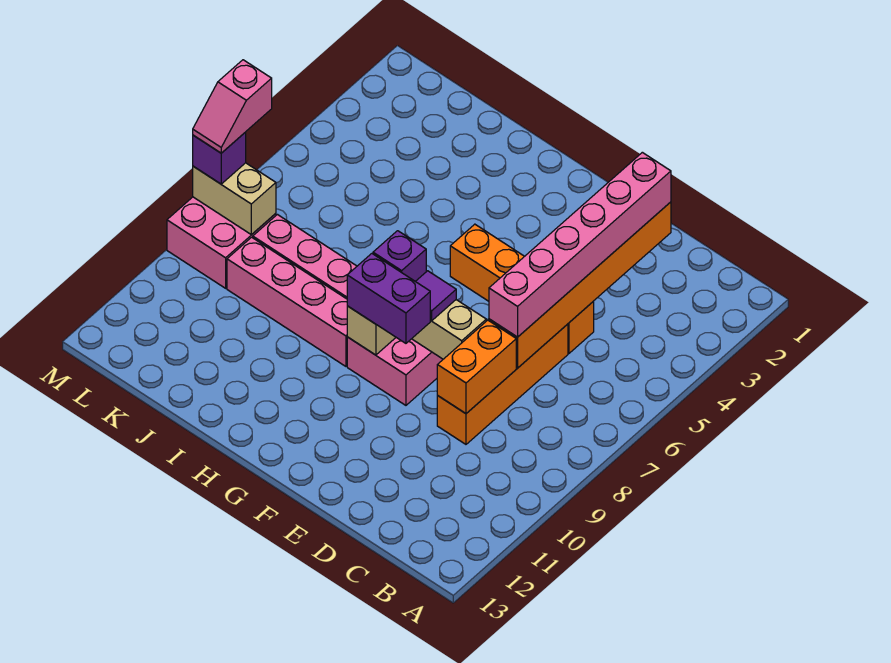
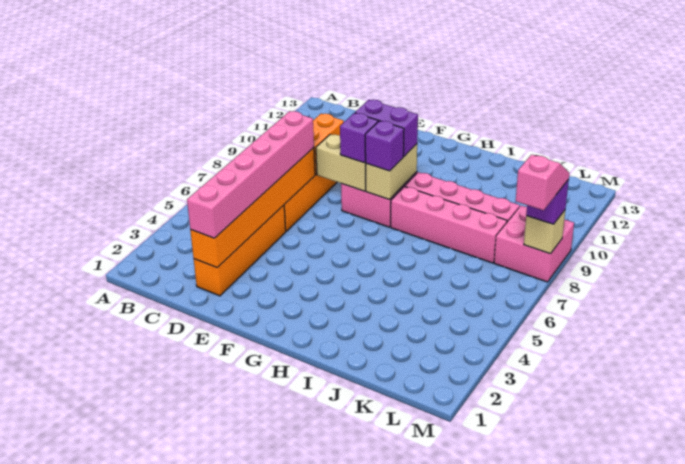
orange 1x4 brick [450,224,594,353] -> orange 1x4 brick turned to [194,205,286,296]
purple 1x1 tile [415,271,456,321] -> purple 1x1 brick [340,113,378,163]
tan 1x2 brick [193,163,276,235] -> tan 1x1 brick [524,210,565,254]

